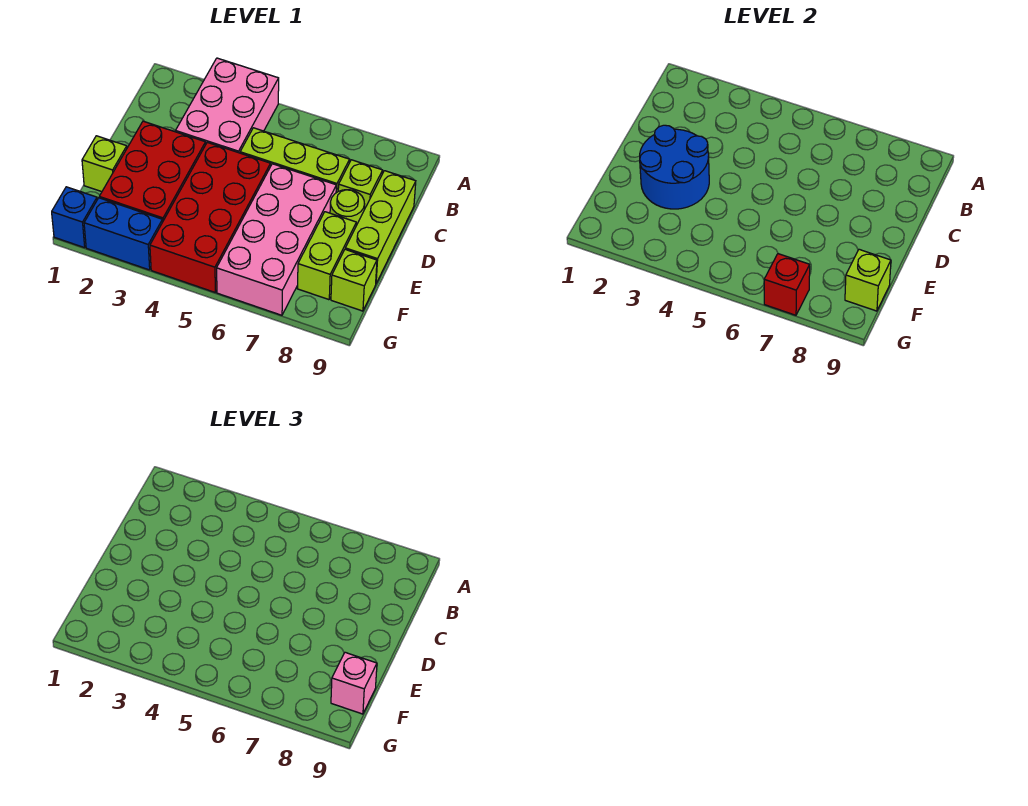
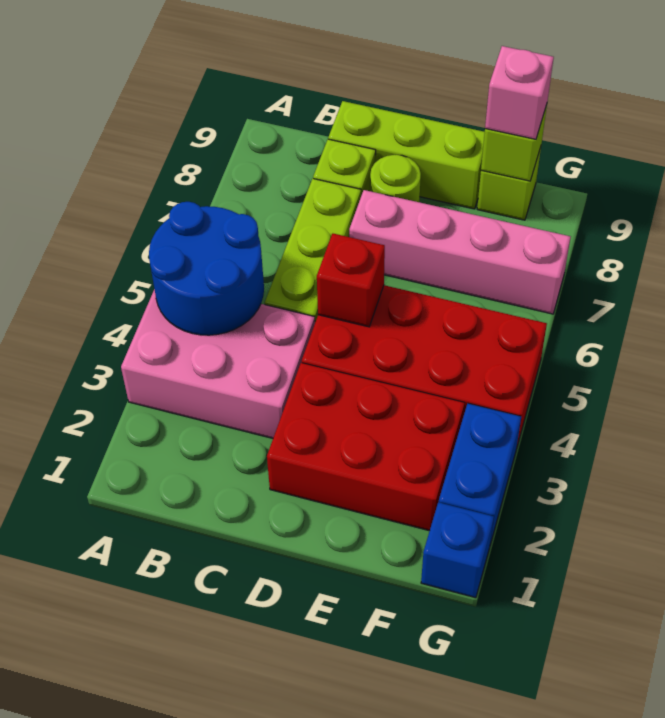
blue 2x2 round brick [640,125,709,209] -> blue 2x2 round brick moved to [149,202,264,335]
pink 2x4 brick [217,164,336,315] -> pink 1x4 brick [349,190,571,314]
lime 1x1 brick [82,136,127,192] -> none
lime 1x2 brick [298,212,356,300] -> none
red 1x1 brick [764,254,810,315] -> red 1x1 brick moved to [317,234,385,327]

